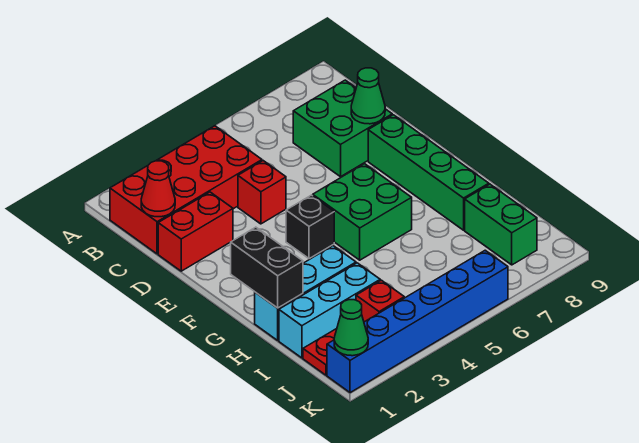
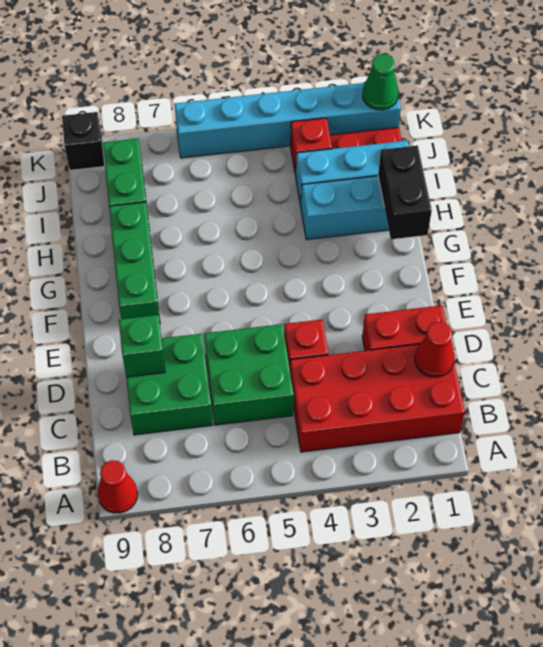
none -> red 1x1 cone [98,460,138,513]
green 1x1 cone [351,68,385,124] -> green 1x1 brick [119,315,165,377]
green 1x4 brick [368,115,489,230] -> green 1x3 brick [109,202,160,323]
black 1x1 brick [286,195,334,259] -> black 1x1 brick moved to [62,112,105,170]
green 2x2 brick [313,164,412,260] -> green 2x2 brick moved to [204,324,294,425]
blue 1x6 brick [327,250,508,393] -> cyan 1x6 brick [174,83,401,158]

